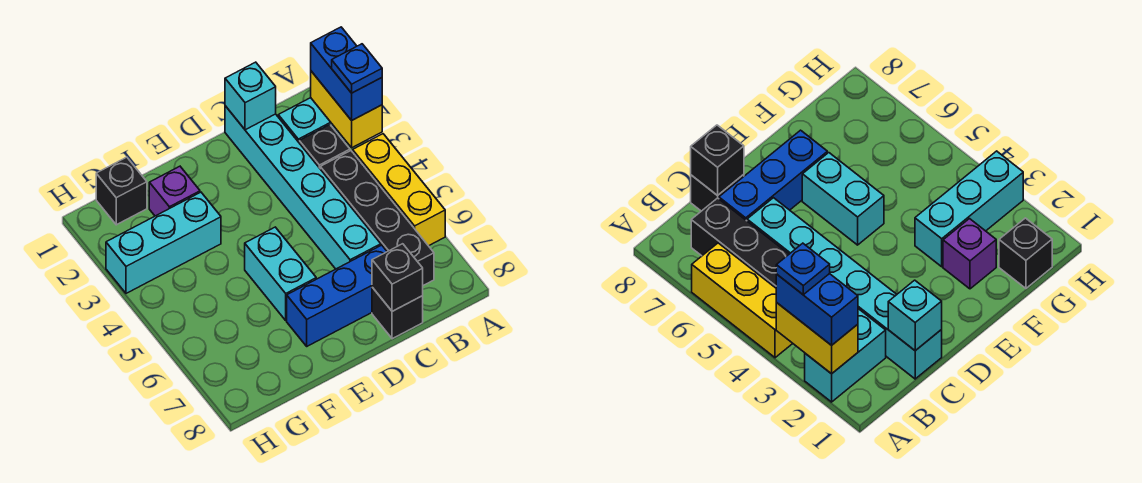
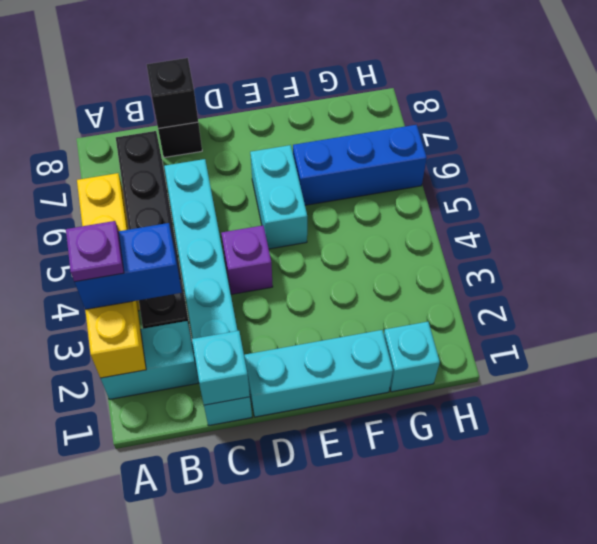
blue 1x2 brick [311,27,382,120] -> blue 1x2 brick turned to [75,223,182,309]
blue 1x1 plate [332,44,382,93] -> purple 1x1 plate [66,221,124,282]
blue 1x3 brick [287,245,387,346] -> blue 1x3 brick moved to [293,125,427,205]
purple 1x1 brick [149,166,200,216] -> purple 1x1 brick moved to [221,225,273,294]
cyan 1x3 brick [106,192,221,293] -> cyan 1x3 brick moved to [244,330,393,417]
black 1x1 brick [96,157,147,225] -> cyan 1x1 brick [384,322,440,392]

